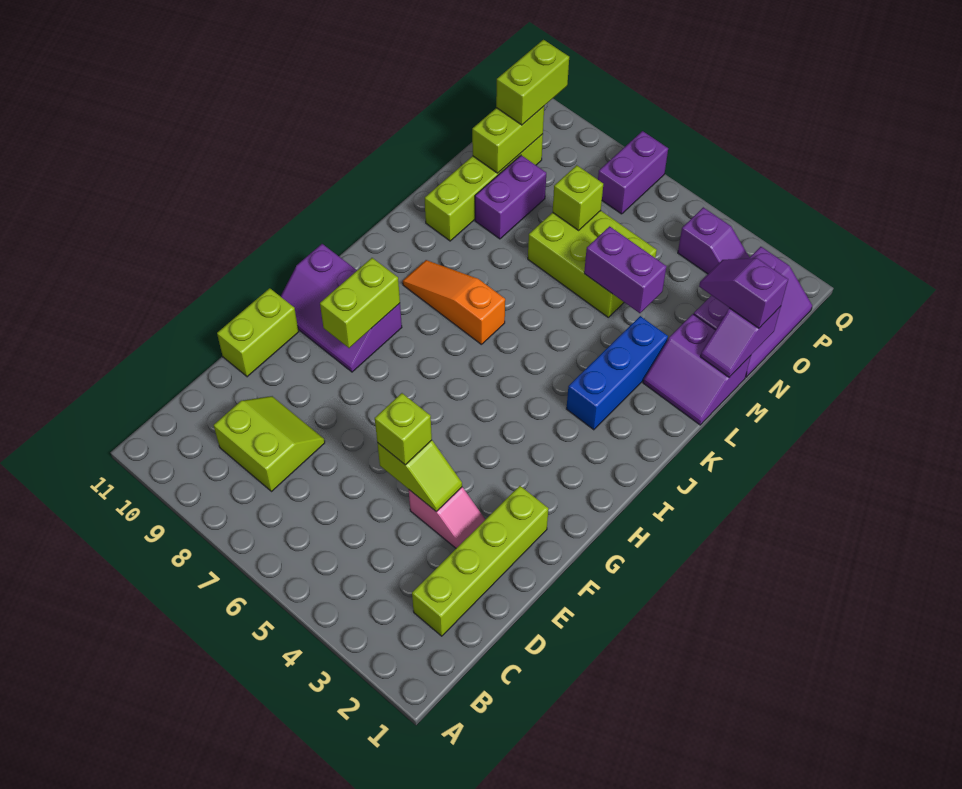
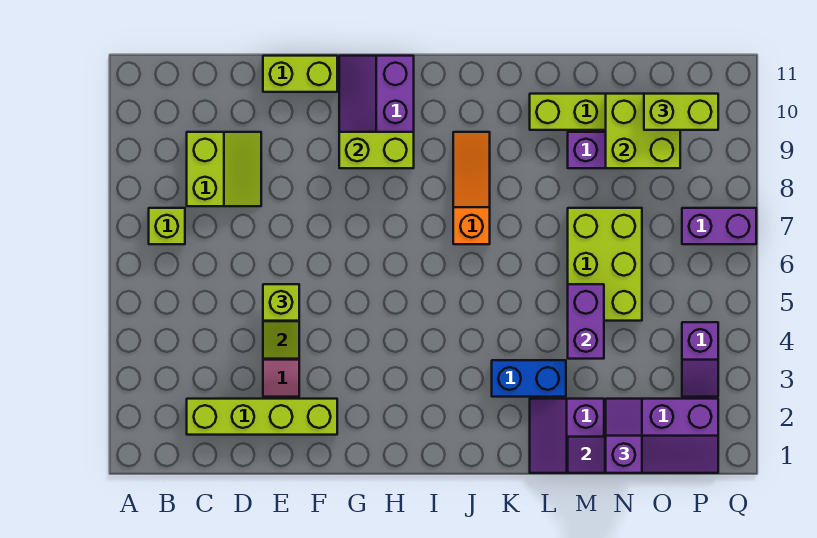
blue 1x3 brick [566,316,668,430] -> blue 1x2 brick [492,360,566,397]
lime 1x1 brick [553,165,603,230] -> lime 1x1 brick moved to [149,208,185,244]
lime 1x2 brick [472,106,544,173] -> lime 2x2 brick [606,94,680,168]

